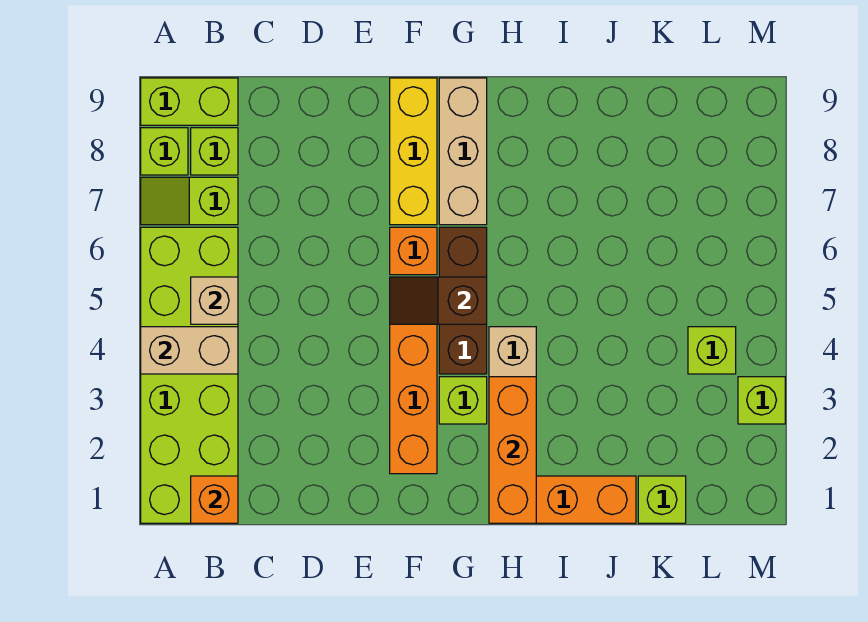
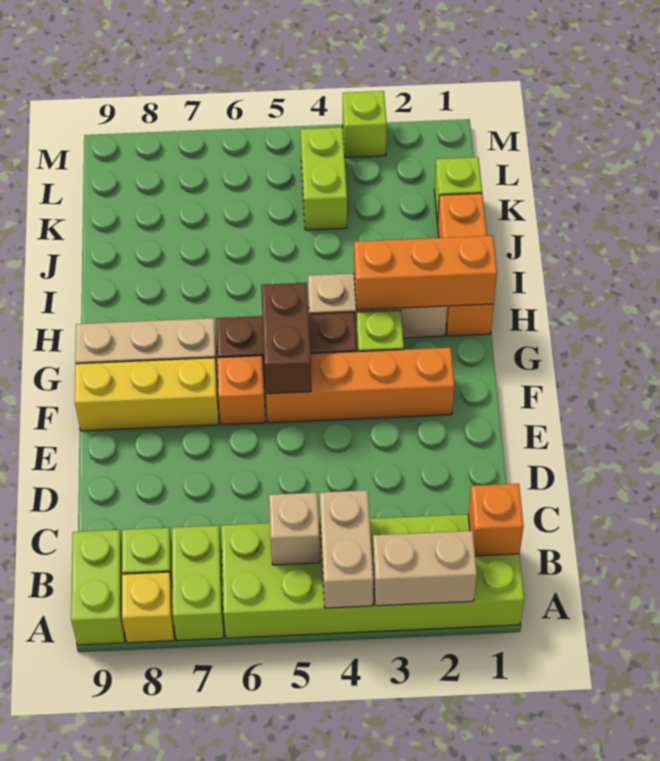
none -> tan 1x2 brick [372,531,477,606]
lime 1x2 slope [141,177,238,225] -> lime 1x2 brick [172,525,224,641]
lime 1x1 brick [141,128,188,175] -> yellow 1x1 brick [122,572,174,643]
brown 1x2 slope [390,277,487,324] -> brown 1x2 brick [261,283,311,394]
lime 1x1 brick [688,327,736,374] -> lime 1x2 brick [301,127,347,230]

